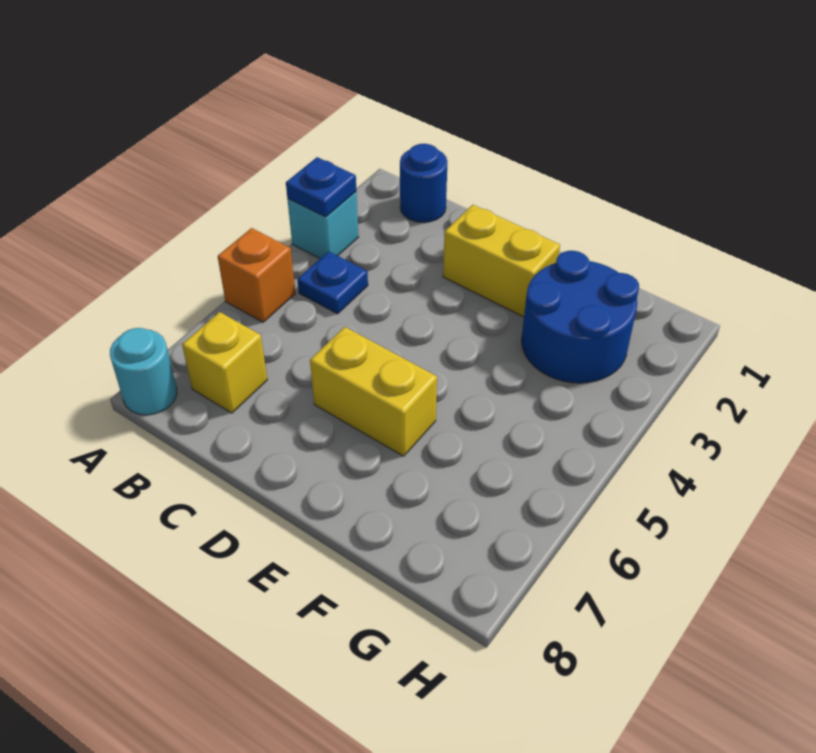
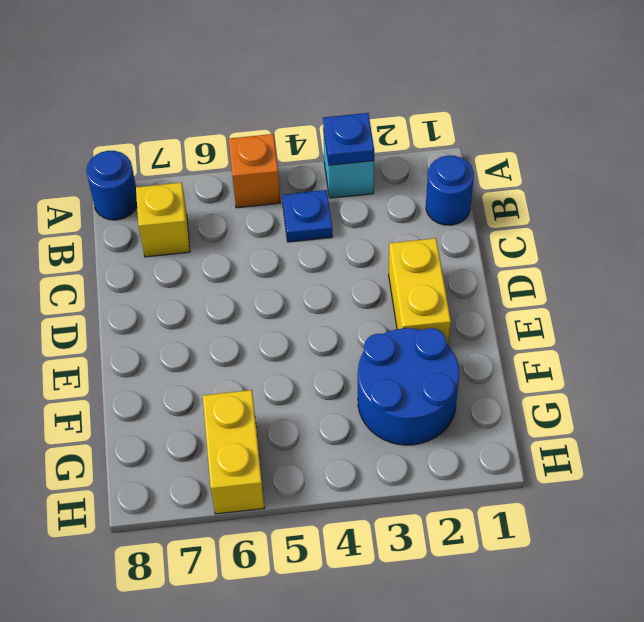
cyan 1x1 round brick [110,328,177,415] -> blue 1x1 round brick [86,151,137,220]
yellow 1x2 brick [310,327,437,456] -> yellow 1x2 brick moved to [203,390,264,514]

